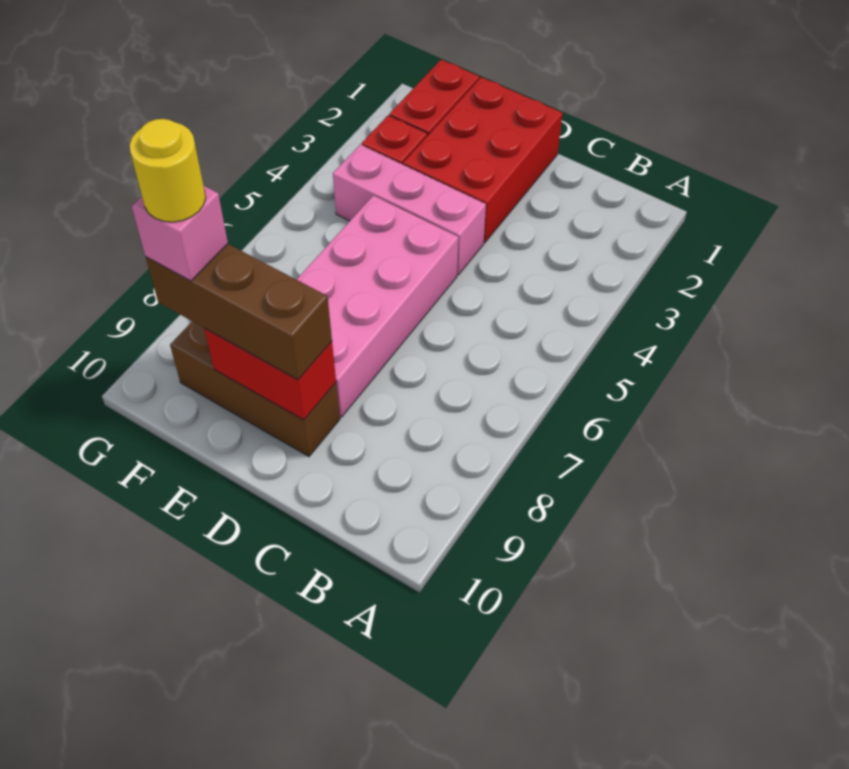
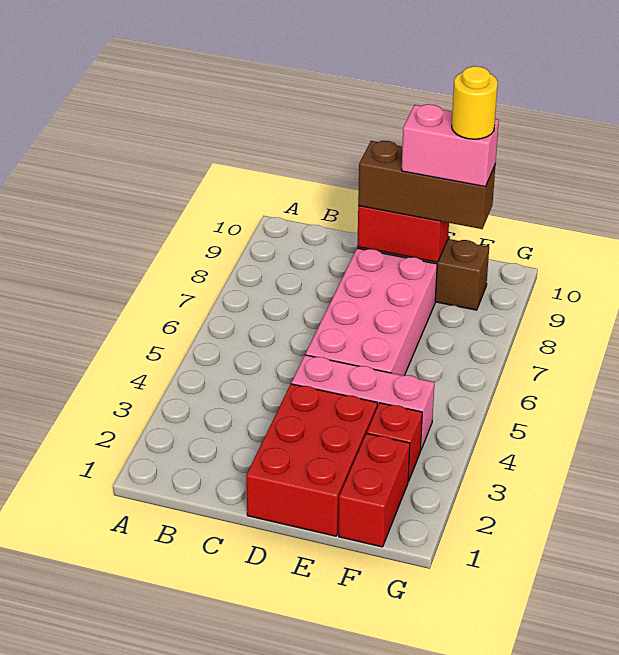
pink 1x1 brick [132,186,228,281] -> pink 1x2 brick [402,104,499,187]

